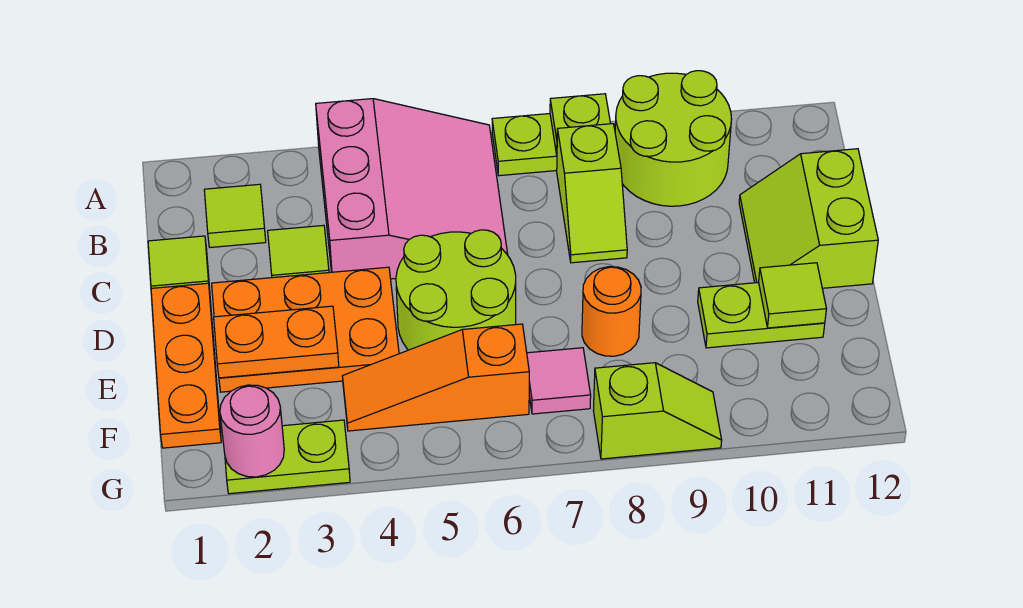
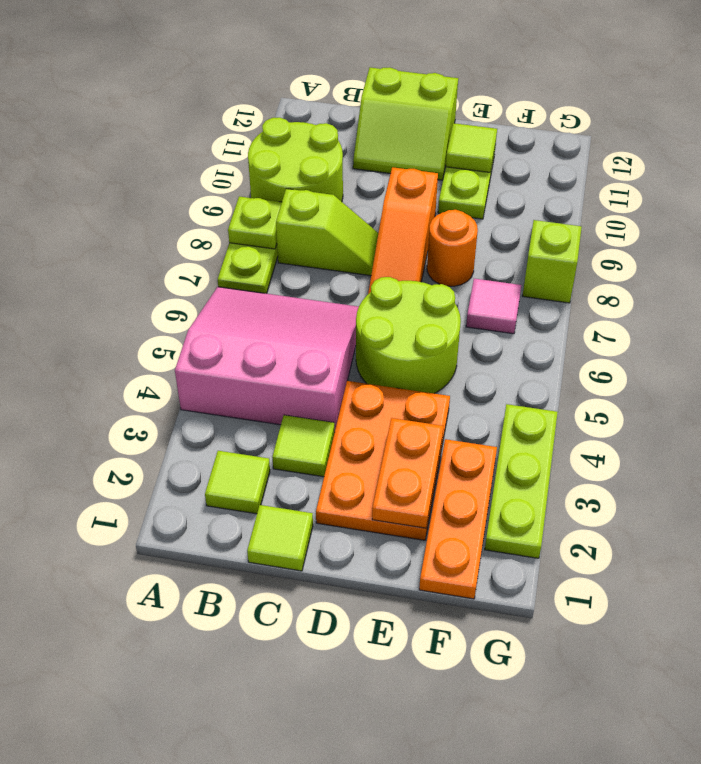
orange 1x3 plate [151,283,221,448] -> orange 1x3 plate turned to [419,439,497,599]
orange 1x3 slope [342,324,529,431] -> orange 1x3 slope moved to [368,167,438,294]
lime 1x2 plate [225,420,350,494] -> lime 1x3 plate [485,404,558,558]
pink 1x1 round brick [220,385,284,477] -> none

